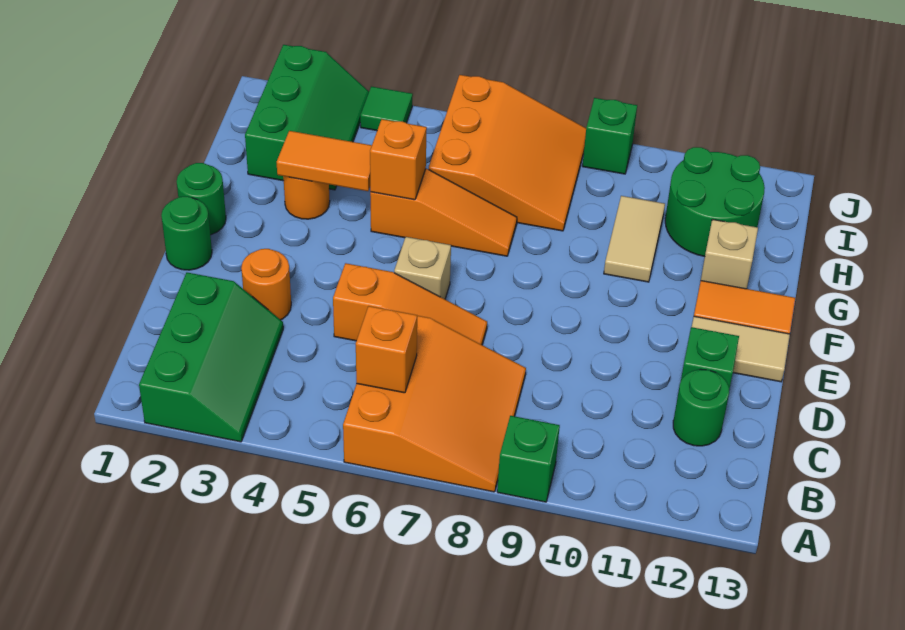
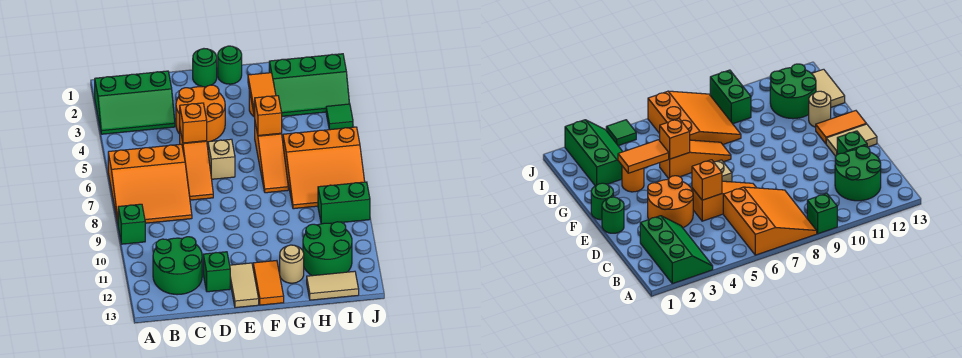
orange 1x1 brick [356,306,417,393] -> orange 1x1 brick moved to [180,103,207,143]
green 1x1 round brick [673,369,729,446] -> green 2x2 round brick [153,237,202,295]
orange 1x1 round brick [241,249,291,320] -> orange 2x2 round brick [176,85,225,142]
tan 1x2 tile [604,196,665,282] -> tan 1x2 tile moved to [307,271,359,300]
tan 1x1 brick [701,219,758,289] -> tan 1x1 round brick [280,245,304,283]
green 1x1 brick [583,98,637,174] -> green 1x2 brick [318,182,370,224]

